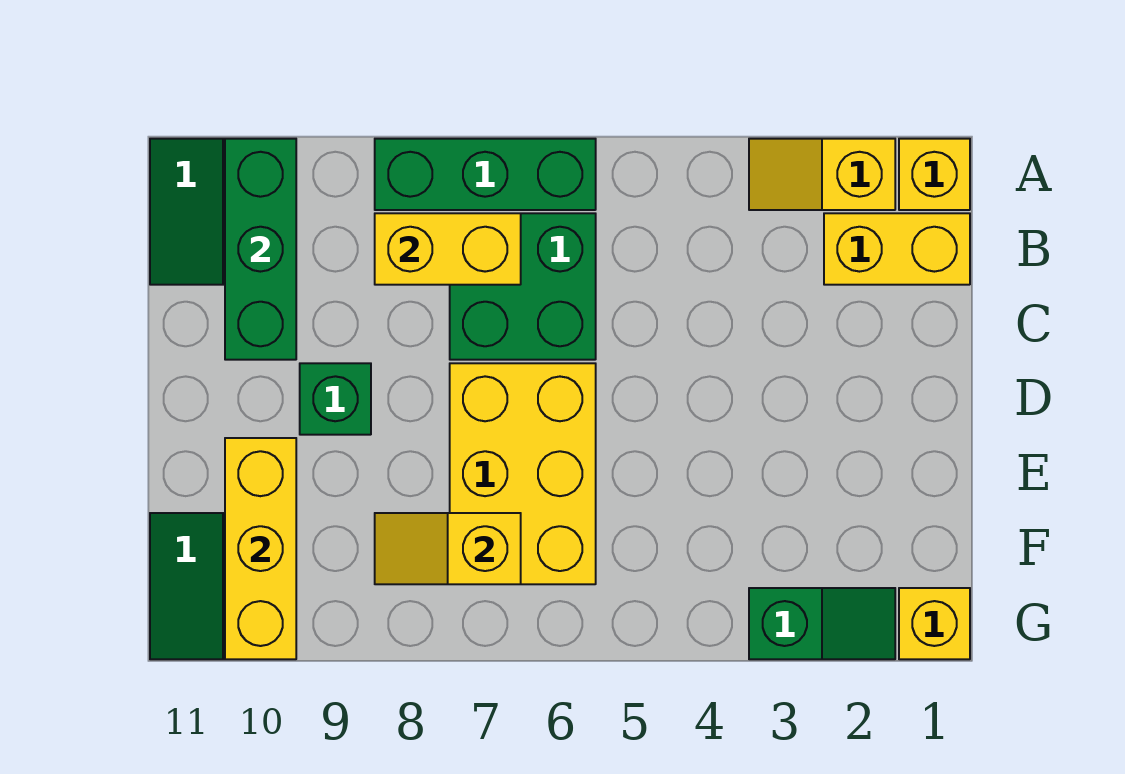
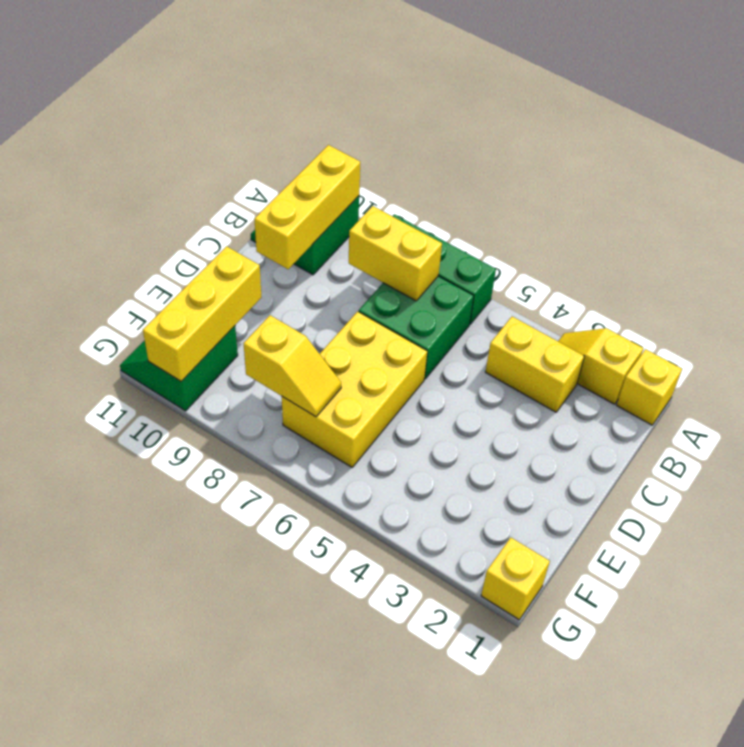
green 1x3 brick [225,139,296,360] -> yellow 1x3 brick [255,145,360,269]
yellow 1x2 brick [824,213,970,285] -> yellow 1x2 brick moved to [485,317,584,412]
green 1x1 brick [300,363,371,435] -> none
yellow 1x2 slope [375,513,521,584] -> yellow 1x2 slope turned to [244,315,341,417]
green 1x2 slope [749,588,895,659] -> none

